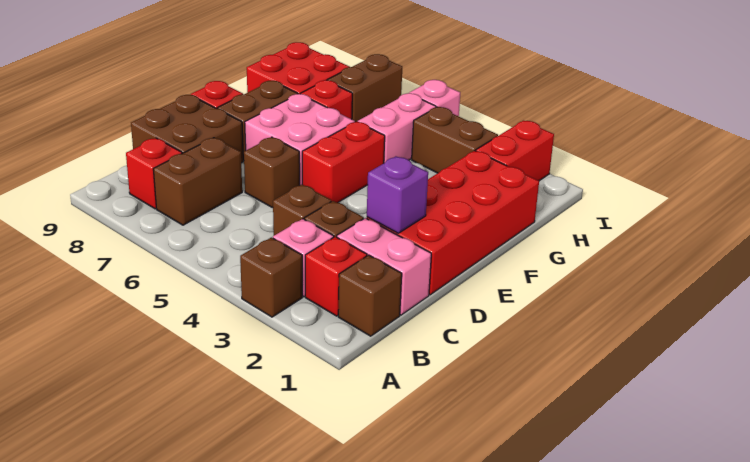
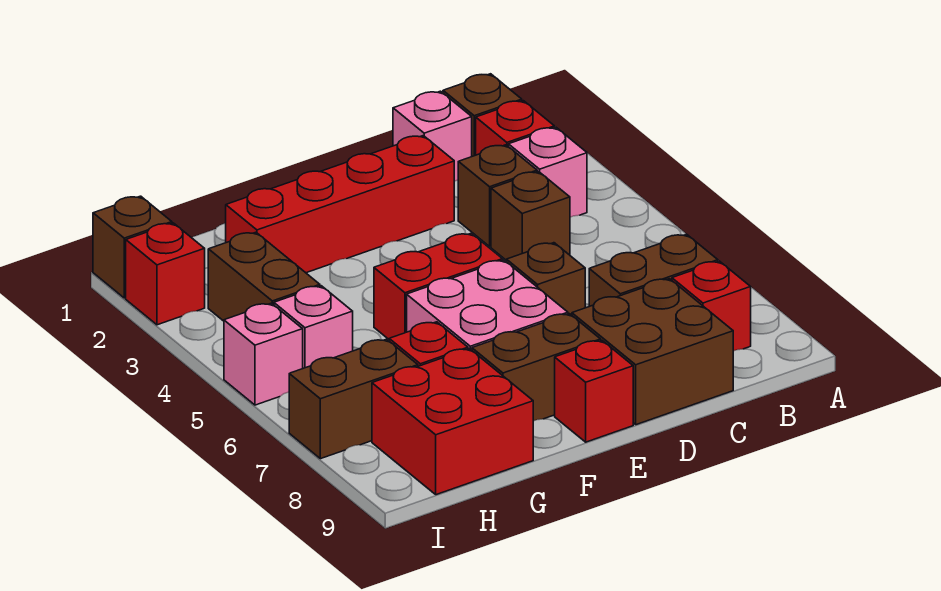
brown 1x1 brick [240,237,302,317] -> brown 1x1 brick moved to [93,196,172,298]
pink 1x2 brick [337,218,431,315] -> pink 1x1 brick [393,91,472,181]
red 2x4 brick [367,151,539,295] -> red 1x4 brick [226,136,454,273]
purple 1x1 brick [367,156,428,233] -> none
pink 1x2 brick [358,93,436,163] -> pink 1x1 brick [274,286,353,368]
red 1x2 brick [476,121,554,181] -> red 1x1 brick [126,223,205,325]

